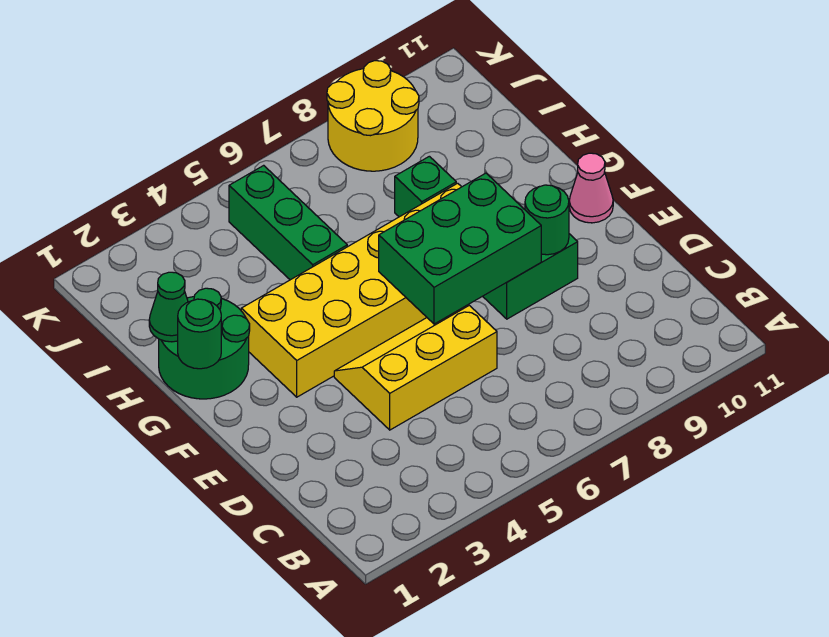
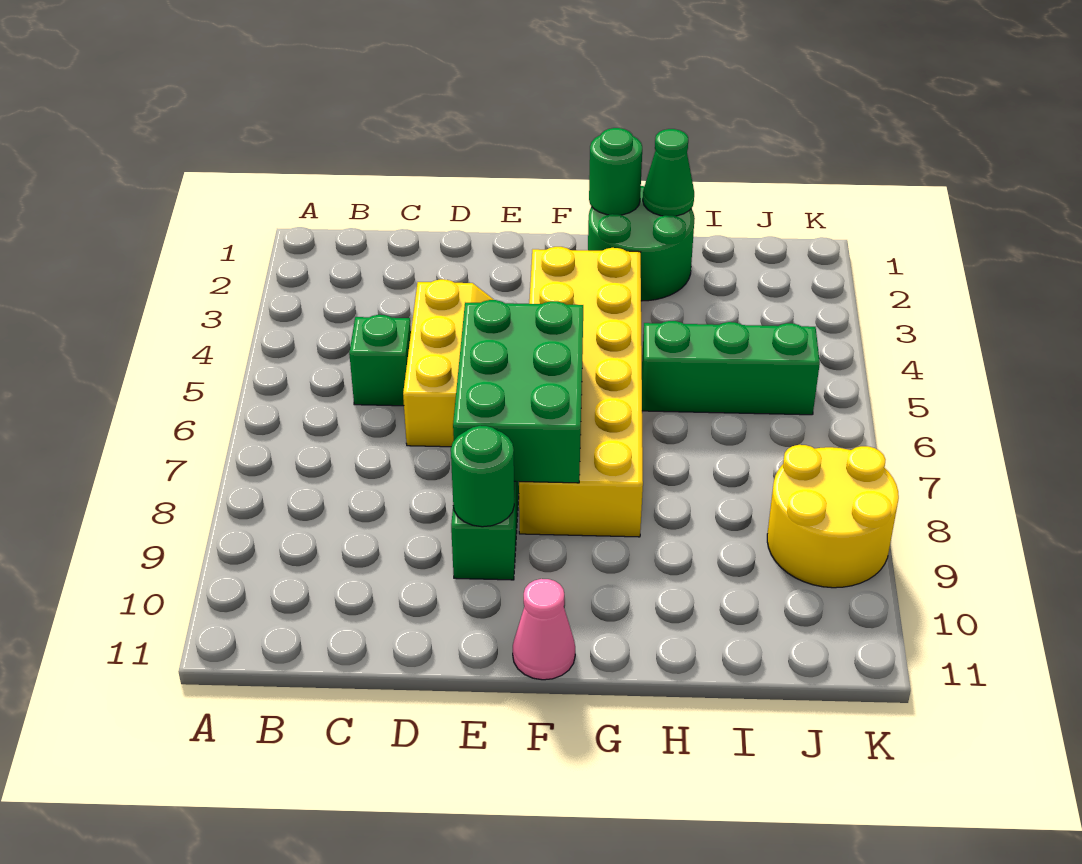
green 1x1 brick [395,156,456,217] -> green 1x1 brick moved to [349,315,411,406]

